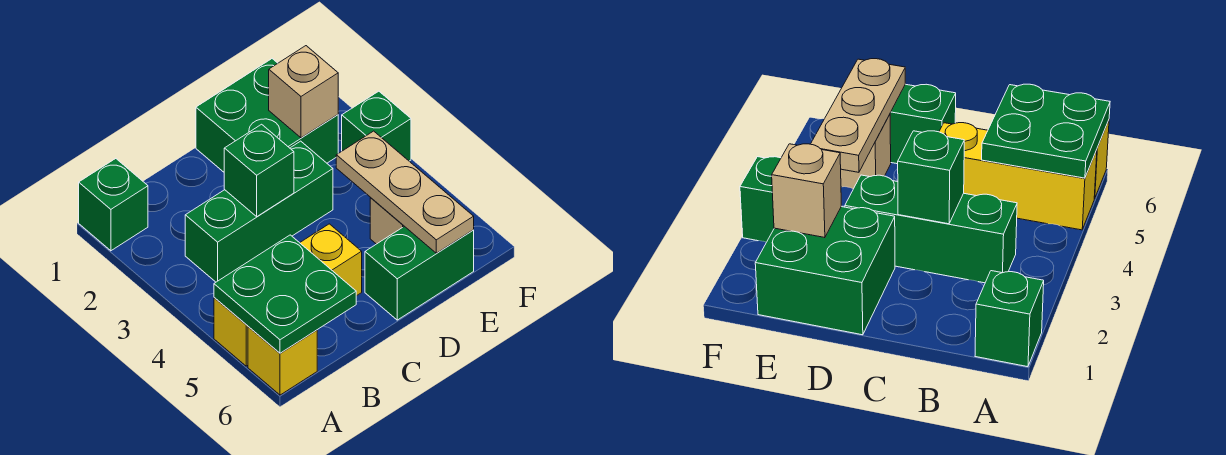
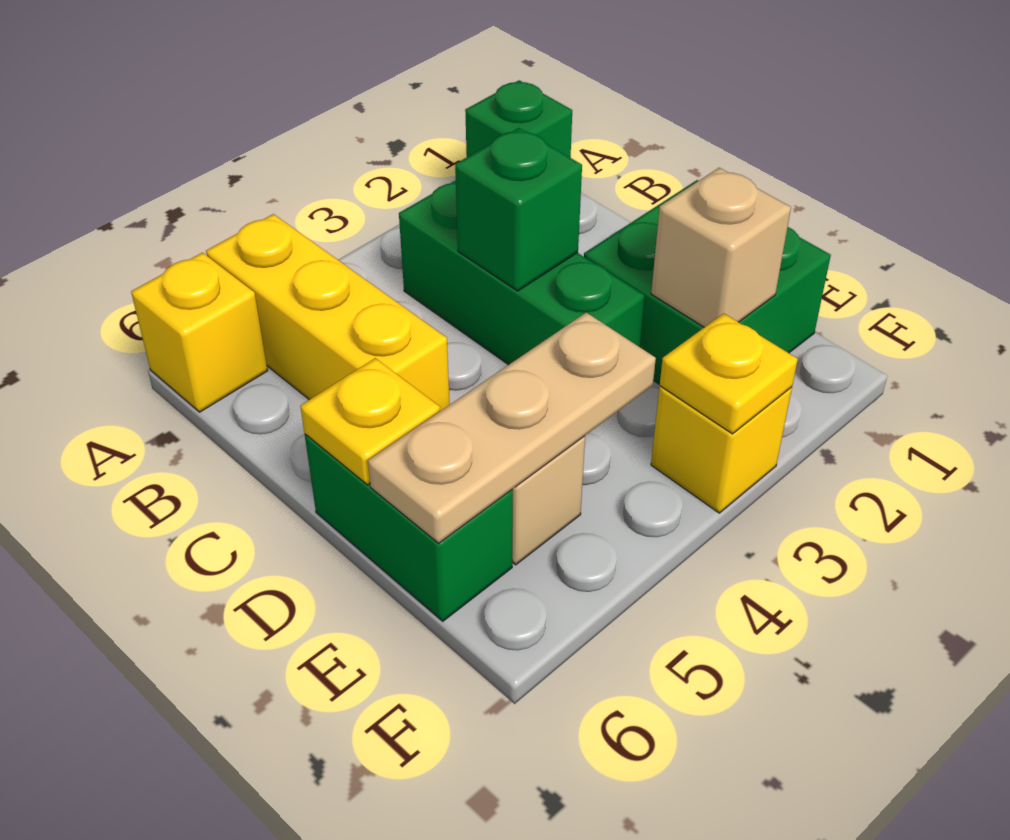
green 2x2 plate [214,235,356,353] -> none
none -> yellow 1x1 plate [300,358,440,485]
green 1x1 brick [342,91,411,161] -> yellow 1x1 brick [651,386,792,513]
none -> yellow 1x1 plate [660,313,798,434]

